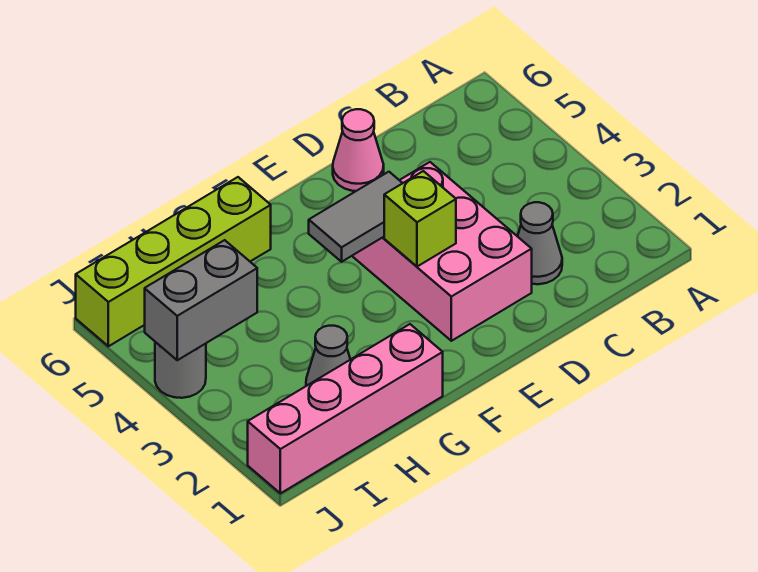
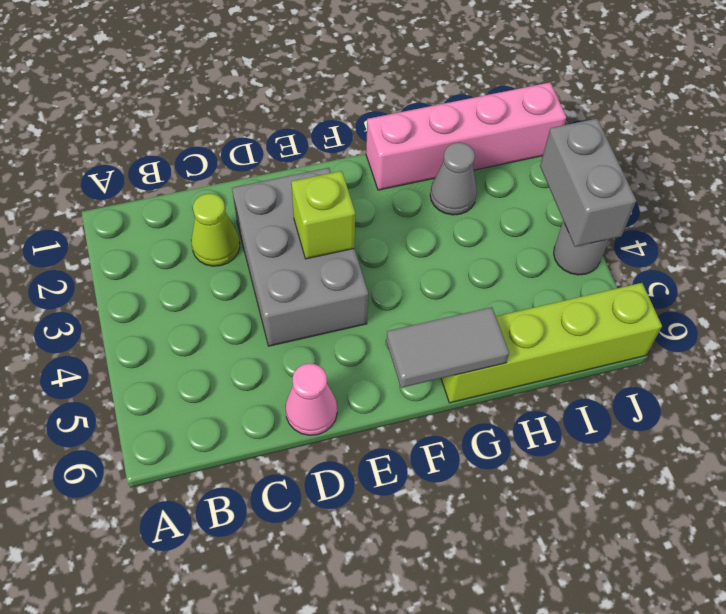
grey 1x1 cone [518,202,562,284] -> lime 1x1 cone [191,193,240,266]
pink 2x3 brick [352,162,532,341] -> grey 2x3 brick [232,168,368,346]
grey 1x2 tile [309,172,402,262] -> grey 1x2 tile moved to [386,307,509,388]
grey 1x2 brick [145,240,257,360] -> grey 1x2 brick turned to [540,119,636,247]

